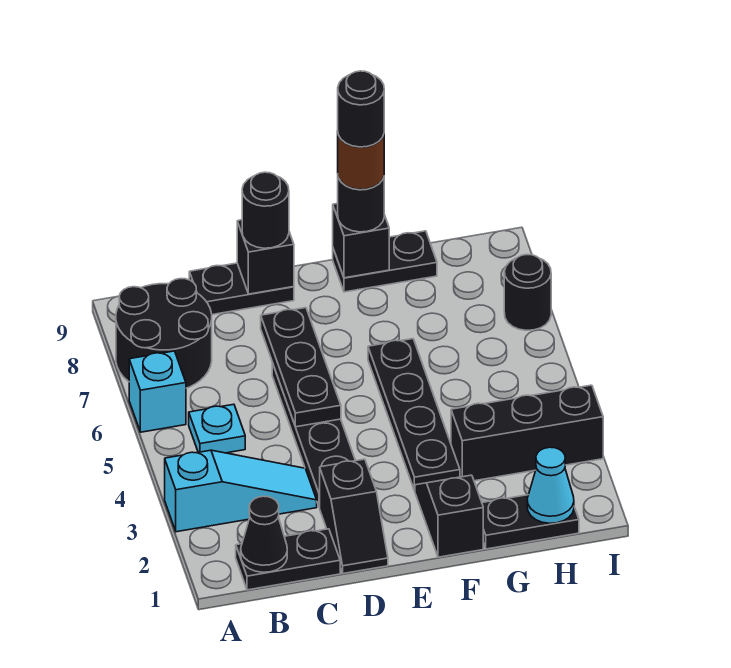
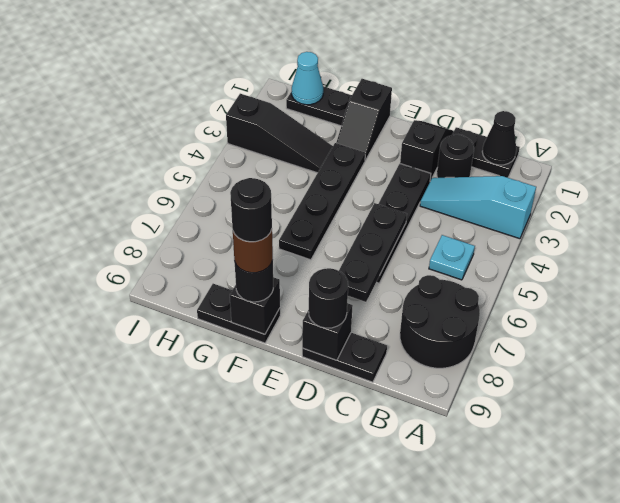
cyan 1x1 brick [129,351,186,432] -> none
black 1x3 brick [451,385,603,481] -> black 1x3 slope [226,94,333,173]
black 1x1 round brick [504,255,551,330] -> black 1x1 round brick moved to [437,134,474,178]

